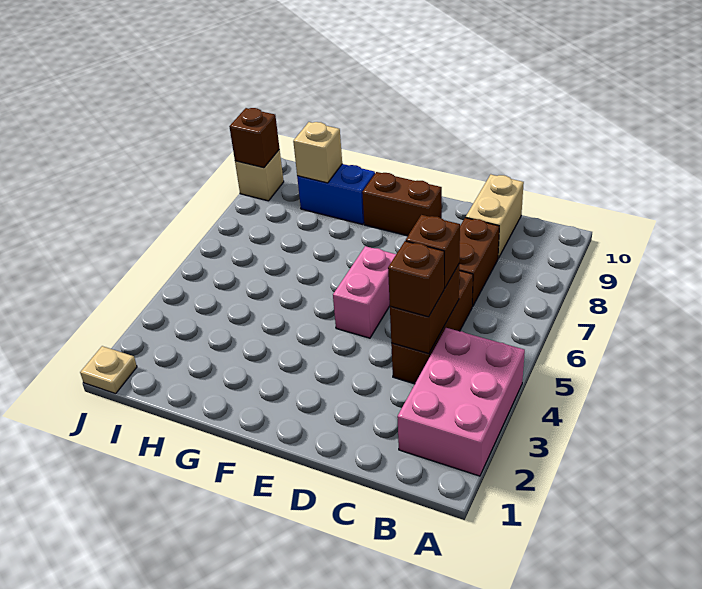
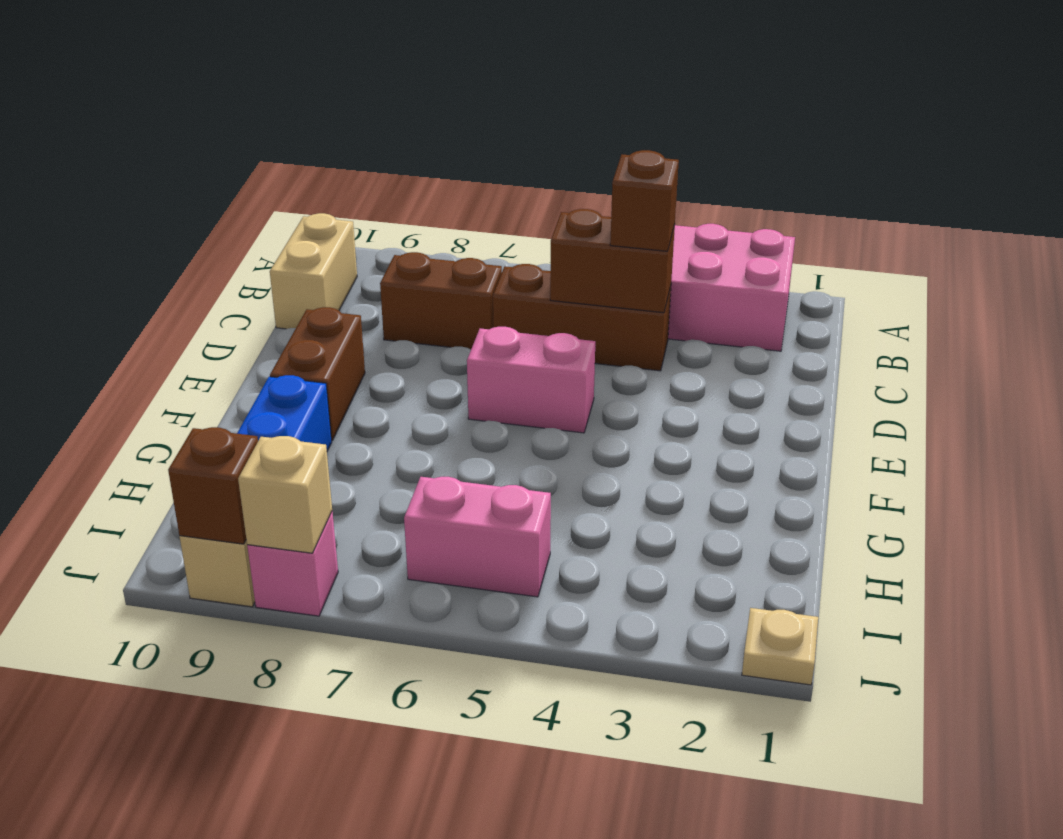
brown 1x1 brick [406,215,460,288] -> none
tan 1x2 brick [466,175,524,258] -> tan 1x2 brick turned to [270,213,357,329]
tan 1x1 brick [293,122,342,183] -> tan 1x1 brick moved to [238,436,332,553]
none -> pink 1x2 brick [404,477,551,597]
none -> pink 1x1 brick [247,512,338,616]

